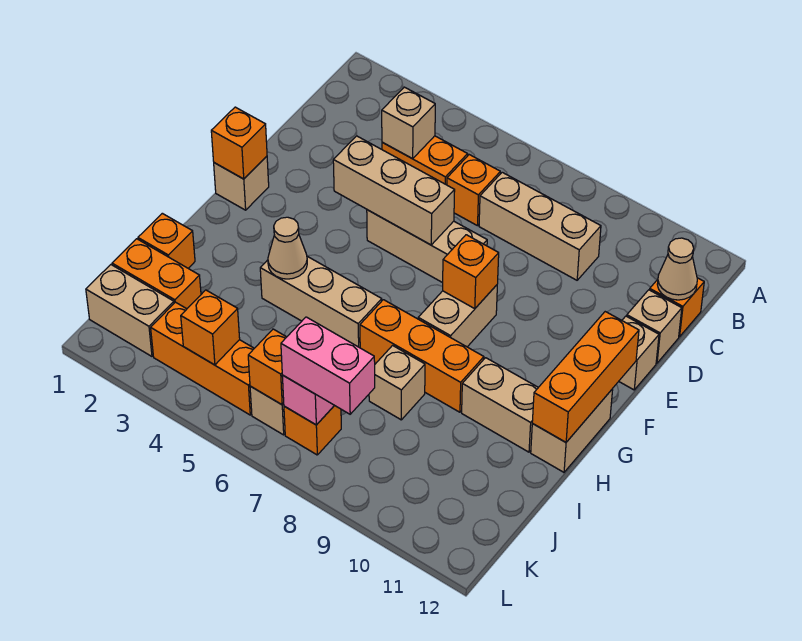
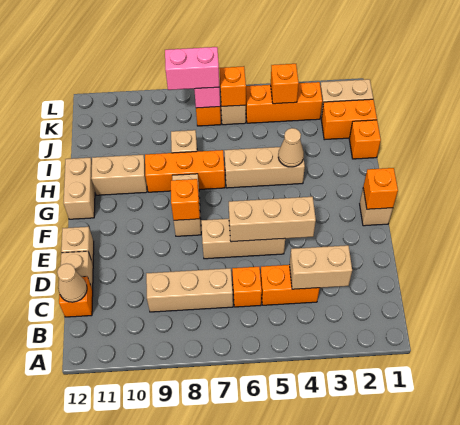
tan 1x1 brick [382,87,435,159] -> tan 1x2 brick [289,245,352,289]
orange 1x3 brick [532,312,639,442] -> none

